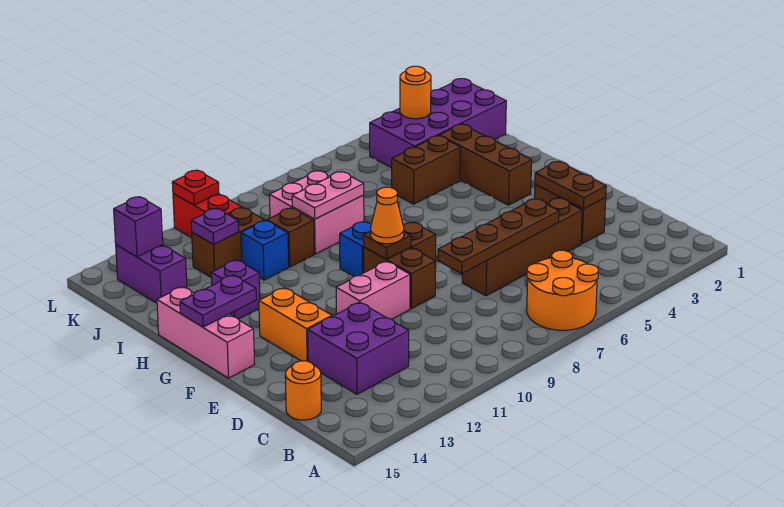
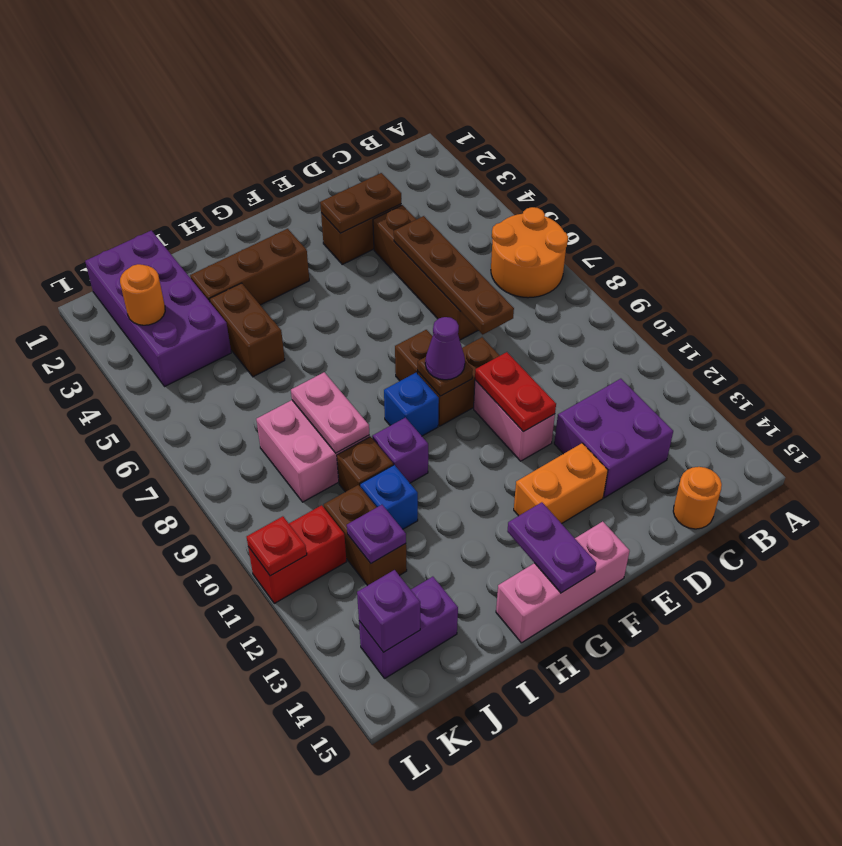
none -> red 1x2 plate [475,352,556,432]
orange 1x1 cone [371,187,404,244] -> purple 1x1 cone [425,317,465,380]
purple 1x1 brick [211,260,260,319] -> purple 1x1 brick moved to [372,418,428,483]

